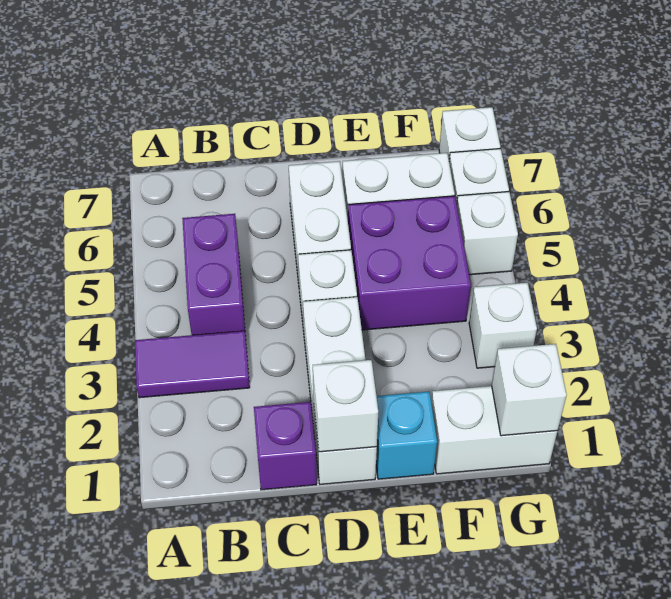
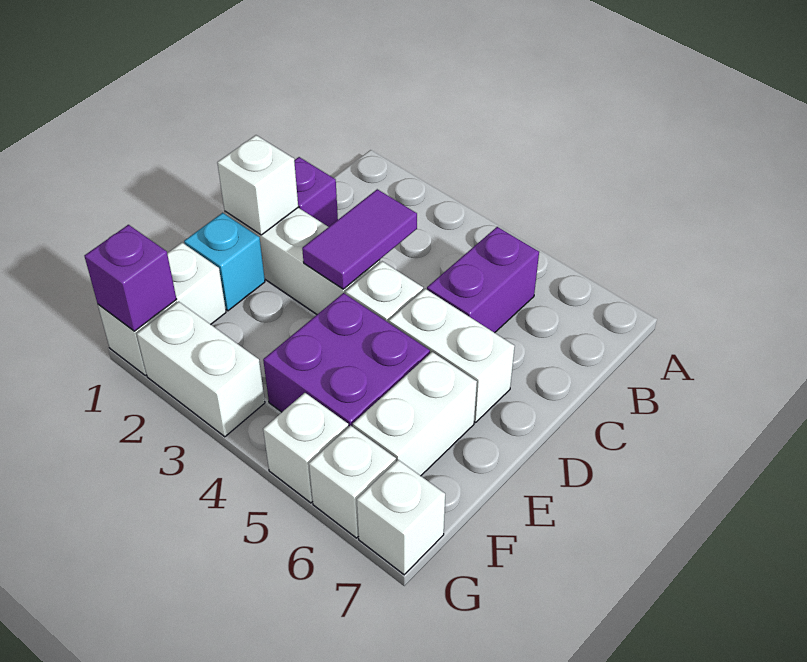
purple 1x2 tile [135,331,250,398] -> purple 1x2 tile moved to [302,189,417,289]
purple 1x2 brick [182,214,245,335] -> purple 1x2 brick turned to [427,227,539,333]
white 1x1 brick [492,344,567,436] -> purple 1x1 brick [84,225,177,331]
white 1x1 brick [469,283,537,368] -> white 1x2 brick [137,302,265,437]

